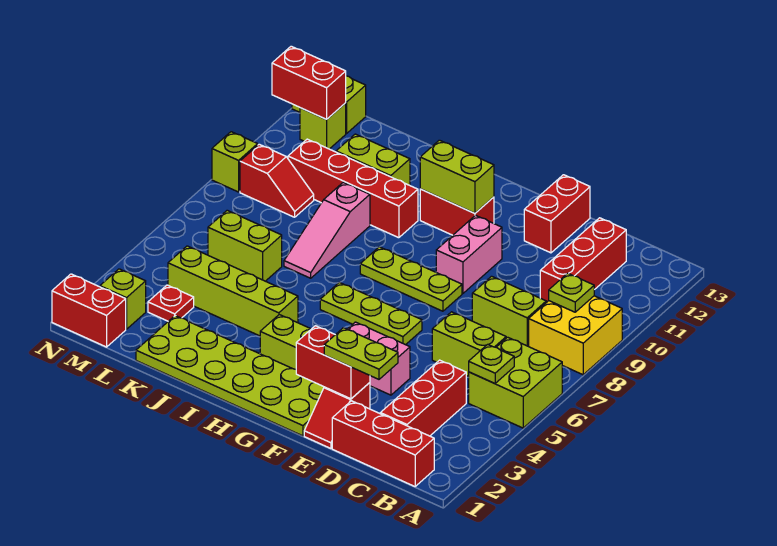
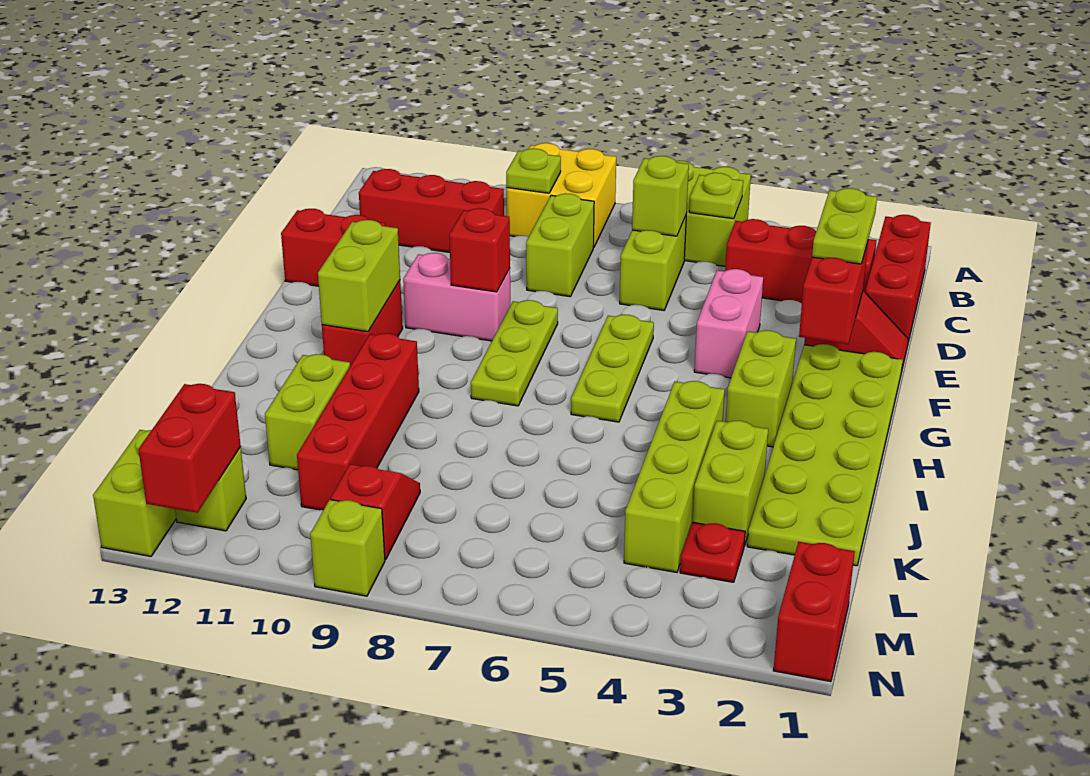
none -> red 1x1 brick [449,208,510,292]
pink 1x3 slope [284,182,370,278] -> none
lime 1x2 brick [208,210,282,281] -> lime 1x2 brick moved to [693,421,768,546]
lime 1x1 brick [100,269,146,329] -> lime 1x1 brick moved to [632,156,689,236]

